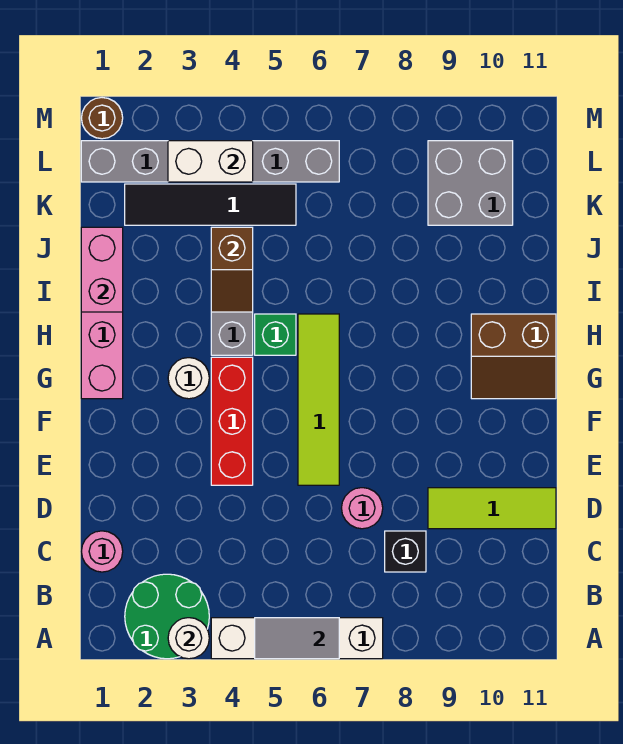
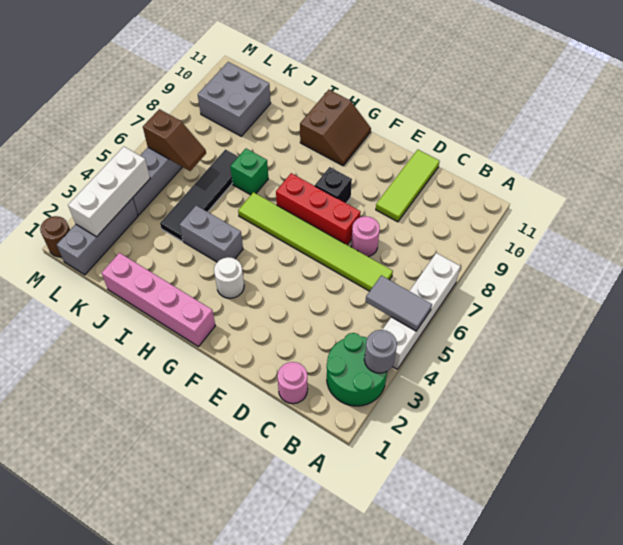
white 1x1 round brick [168,618,209,659] -> grey 1x1 round brick [364,330,397,373]
grey 1x2 tile [255,618,339,659] -> grey 1x2 tile turned to [365,275,432,331]
black 1x1 brick [385,531,426,572] -> black 1x1 brick moved to [315,167,352,203]
red 1x3 brick [211,357,253,485] -> red 1x3 brick moved to [276,173,361,245]
lime 1x4 tile [298,314,339,485] -> lime 1x6 tile [238,192,393,291]
green 1x1 brick [255,314,296,355] -> green 1x1 brick moved to [230,149,268,195]
pink 1x2 brick [81,227,123,312] -> none
brown 1x2 slope [211,227,253,312] -> brown 1x2 slope moved to [143,109,206,171]
black 1x4 tile [125,184,296,225] -> black 1x4 tile moved to [160,150,238,241]
white 1x2 brick [168,141,253,182] -> white 1x3 brick [68,147,150,237]

